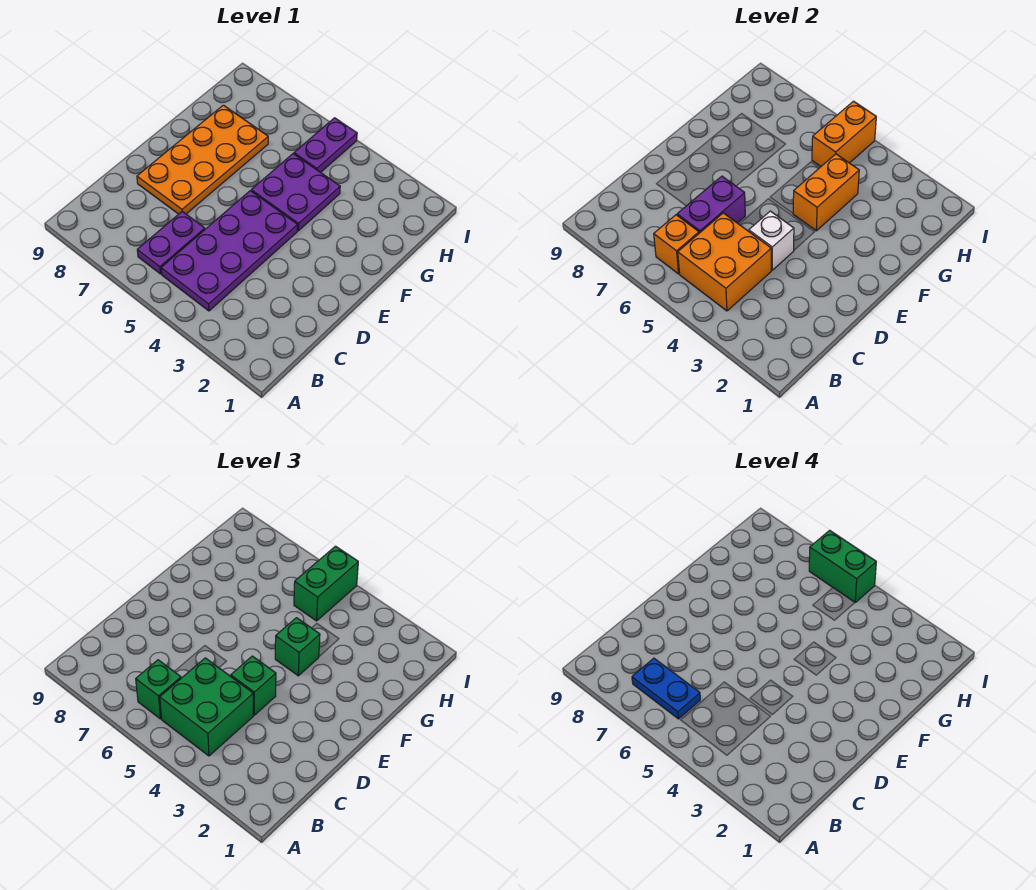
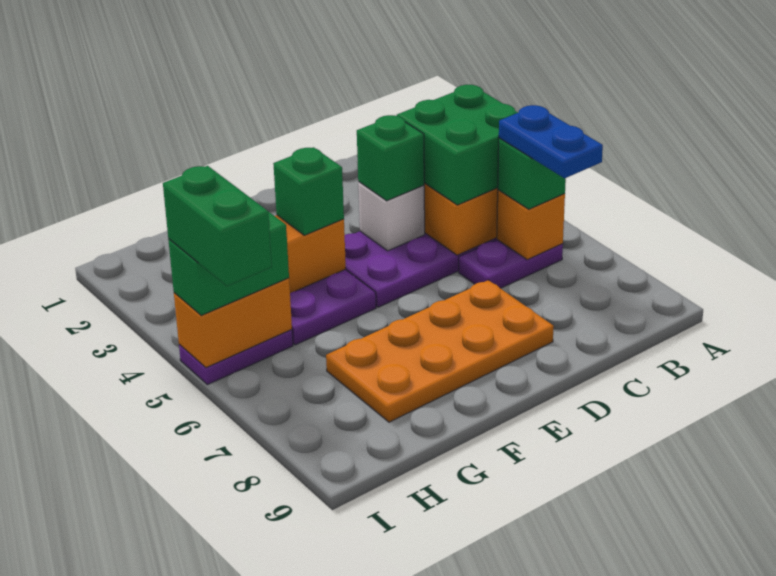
purple 1x2 brick [677,176,745,233] -> none

